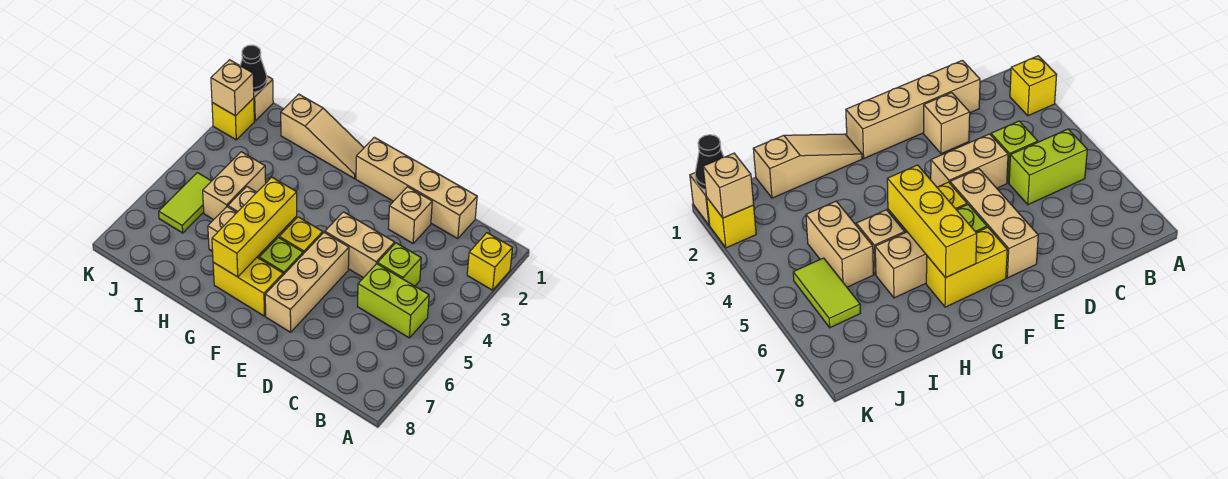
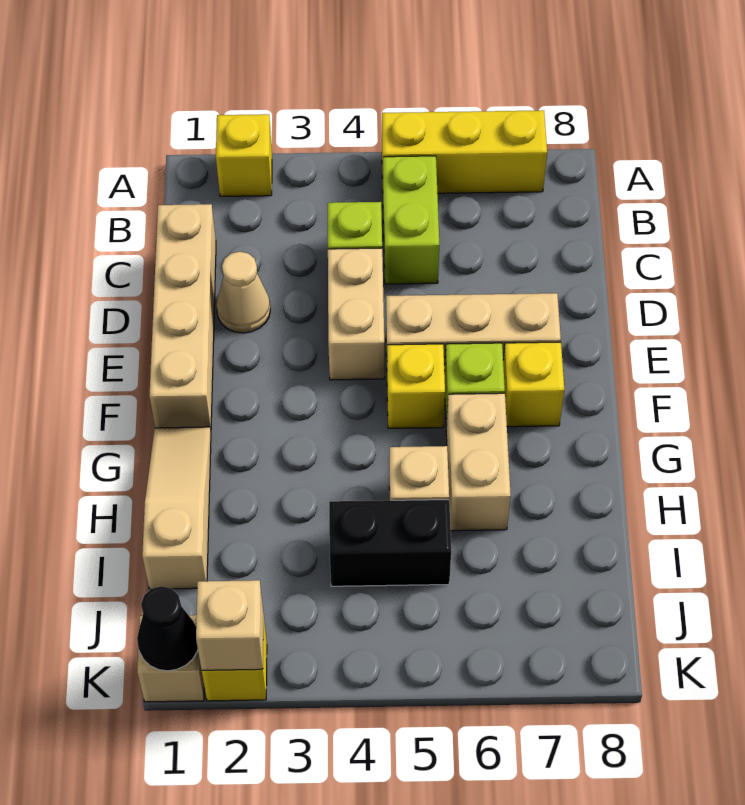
tan 1x1 brick [388,187,432,243] -> tan 1x1 cone [216,252,270,333]
yellow 1x2 brick [213,258,283,316] -> yellow 1x1 brick [503,342,564,427]
yellow 1x3 brick [212,177,297,277] -> yellow 1x3 brick moved to [382,110,547,193]
tan 1x2 brick [203,152,266,220] -> black 1x2 brick [329,500,451,586]
lime 1x2 tile [159,173,211,233] -> none

